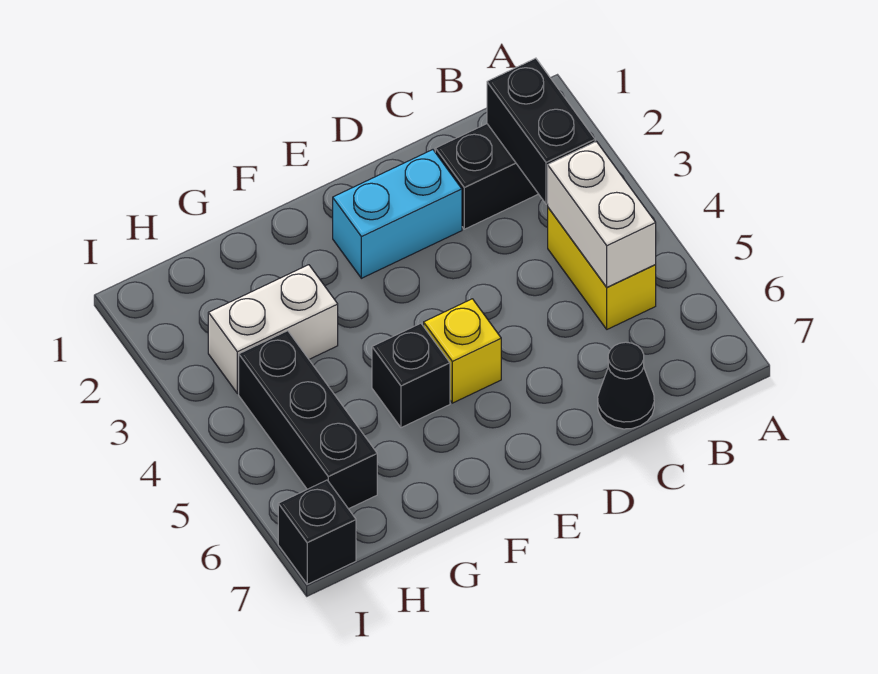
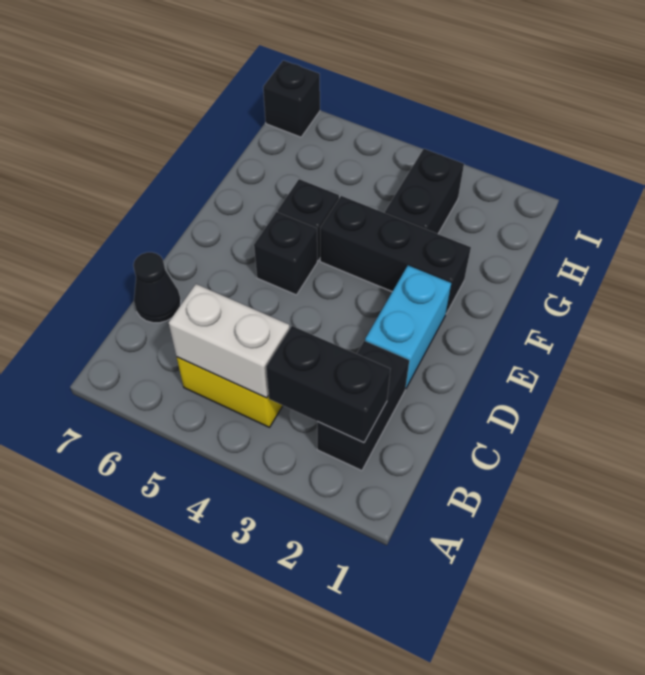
yellow 1x1 brick [424,299,501,403] -> black 1x1 brick [254,212,317,295]
white 1x2 brick [208,265,338,393] -> black 1x2 brick [385,149,464,234]
black 1x3 brick [239,331,377,509] -> black 1x3 brick moved to [320,196,471,313]

